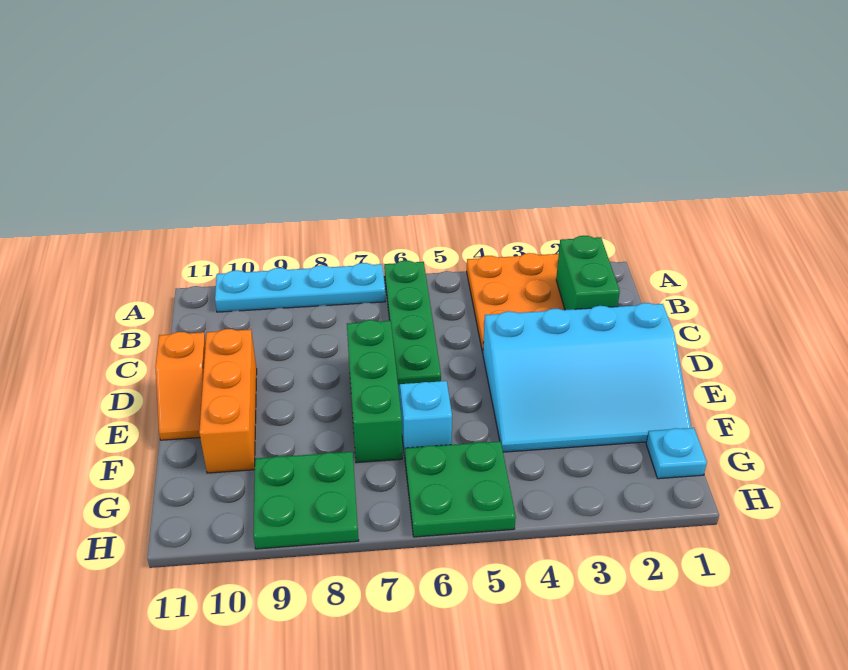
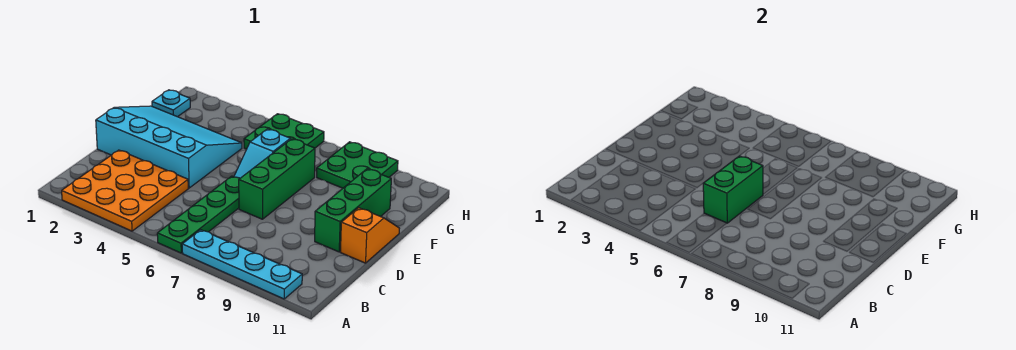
green 1x2 brick [556,236,620,310] -> green 1x2 brick moved to [703,156,763,223]
orange 1x3 brick [199,329,257,473] -> green 1x3 brick [315,169,391,252]

